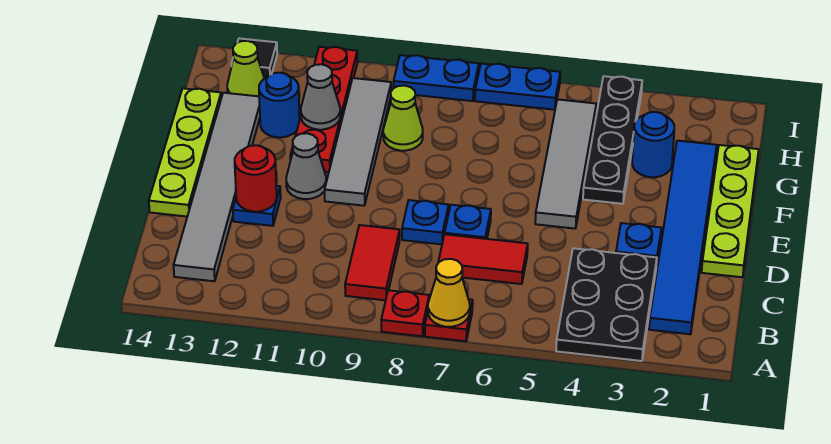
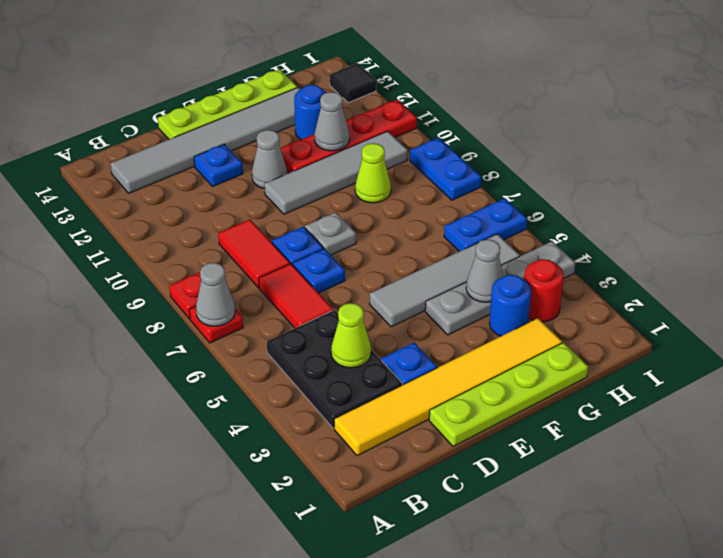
black 2x3 plate [556,248,657,361] -> black 2x3 plate turned to [267,310,402,428]
yellow 1x1 cone [428,259,470,327] -> grey 1x1 cone [196,263,235,326]
blue 1x6 tile [649,141,717,334] -> yellow 1x6 tile [334,318,562,456]
red 1x2 tile [345,225,400,300] -> red 1x2 tile turned to [218,220,290,288]
red 1x1 round brick [235,145,277,212] -> red 1x1 round brick moved to [524,259,564,322]
none -> grey 1x1 plate [305,212,356,255]
black 1x4 plate [583,76,642,204] -> grey 1x4 plate [425,241,575,335]
none -> grey 1x1 cone [466,239,503,302]
lime 1x1 cone [227,41,264,96] -> lime 1x1 cone moved to [331,303,371,368]
blue 1x2 plate [475,64,560,110] -> blue 1x2 plate turned to [444,198,527,251]

